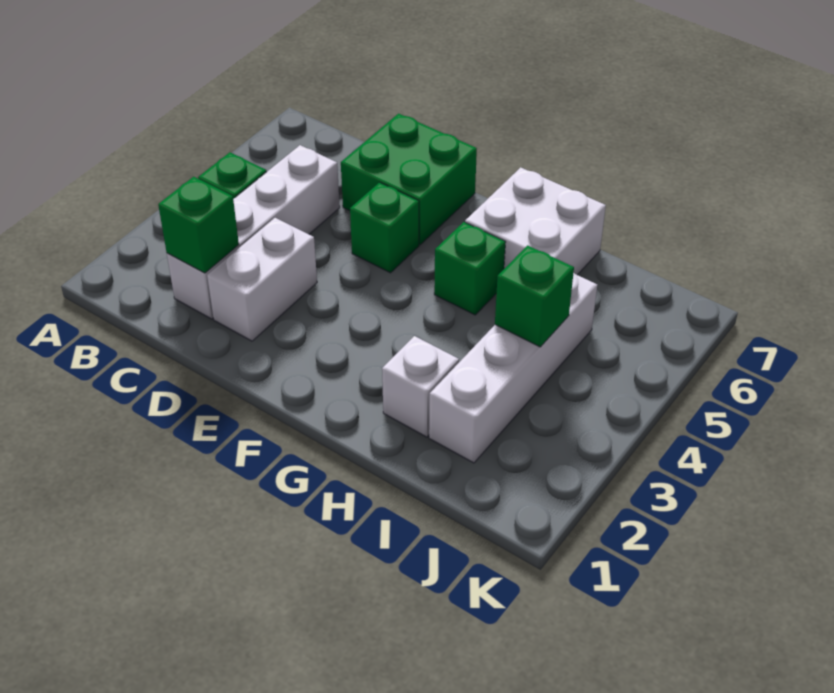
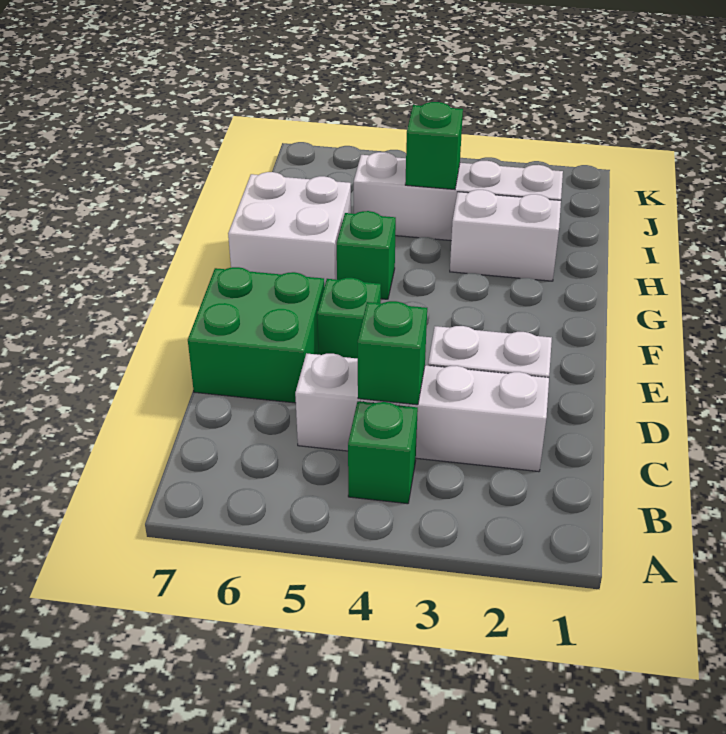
green 1x1 brick [158,177,239,273] -> green 1x1 brick moved to [358,301,427,405]
white 1x1 brick [382,336,459,437] -> white 1x2 brick [450,190,561,281]

